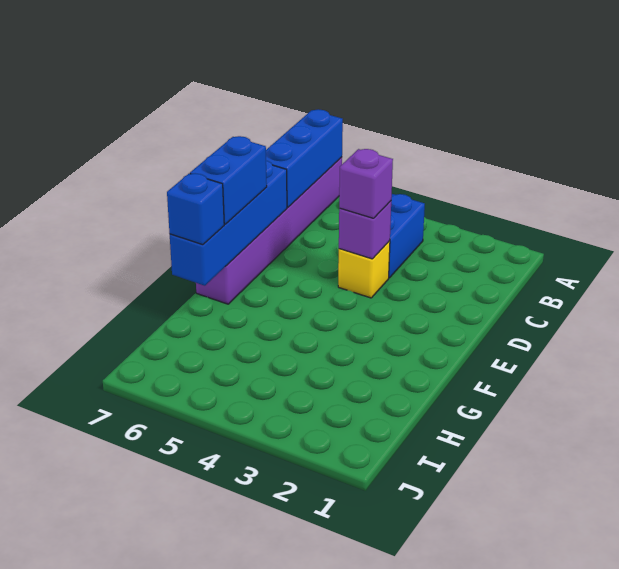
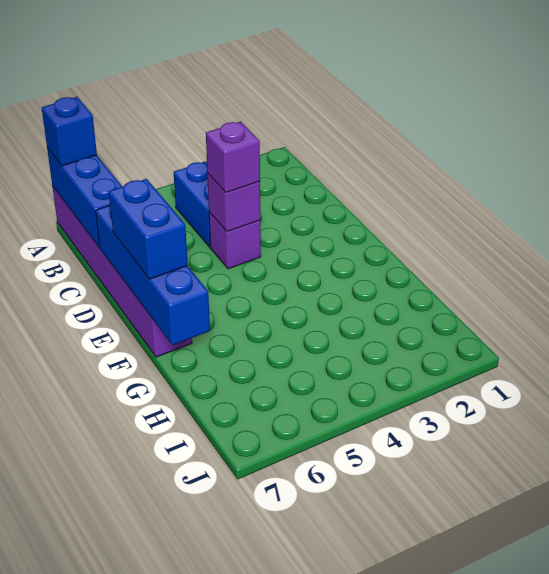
yellow 1x1 brick [338,241,390,298] -> purple 1x1 brick [209,212,261,269]
blue 1x1 brick [167,173,224,245] -> blue 1x1 brick moved to [42,97,97,166]

